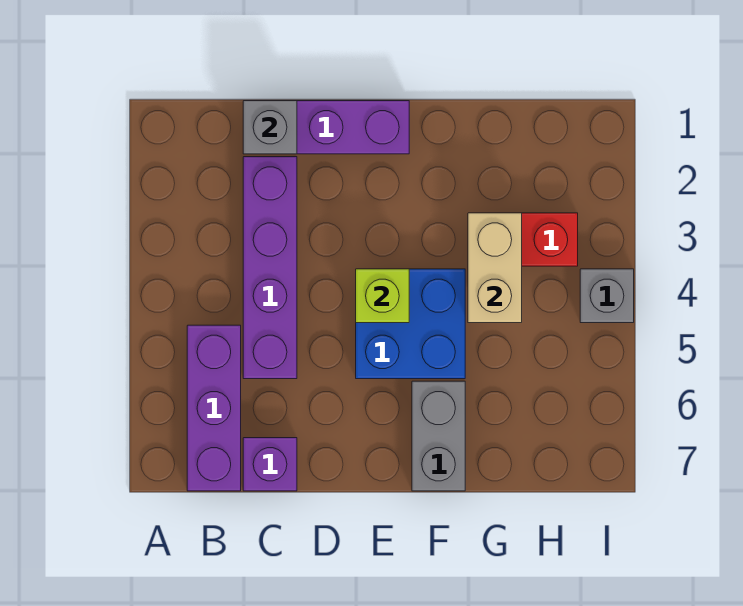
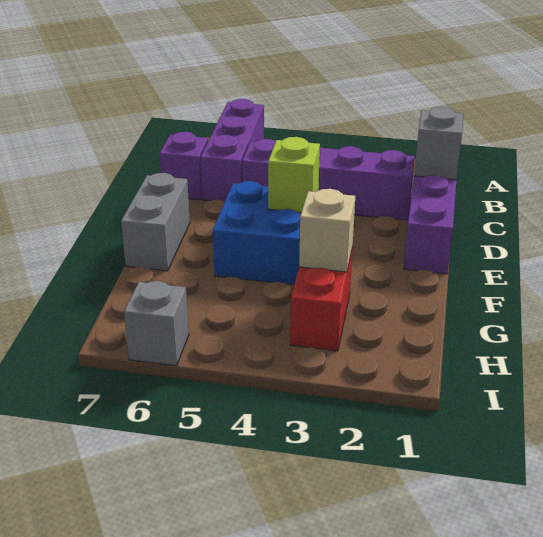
purple 1x3 brick [187,325,241,491] -> purple 1x3 brick turned to [201,99,264,201]
grey 1x2 brick [412,381,465,491] -> grey 1x2 brick turned to [121,173,190,271]
tan 1x2 brick [468,213,522,323] -> tan 1x1 brick [299,189,355,272]
grey 1x1 brick [580,269,634,323] -> grey 1x1 brick moved to [124,281,189,366]

